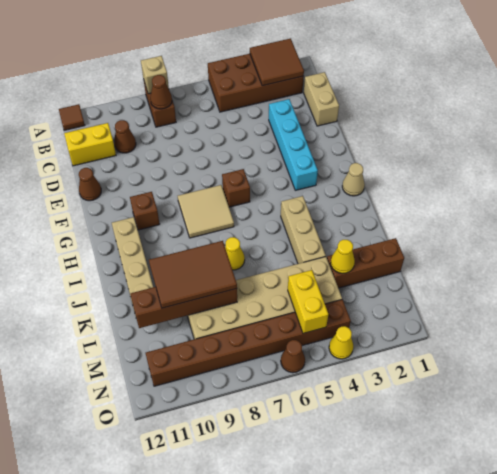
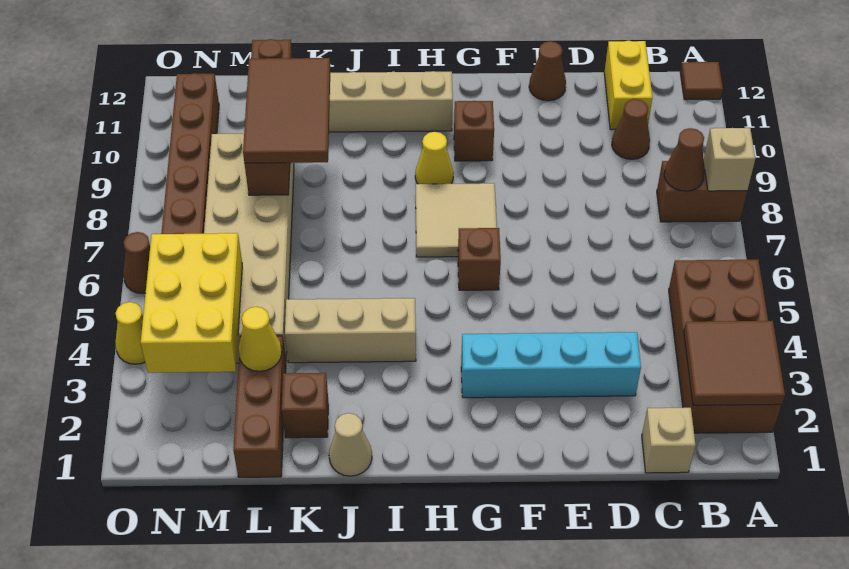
tan 1x2 brick [304,72,339,126] -> tan 1x1 brick [642,408,696,473]
tan 1x1 cone [342,163,365,196] -> tan 1x1 cone moved to [329,413,372,476]
yellow 1x1 cone [225,237,245,270] -> yellow 1x1 cone moved to [415,132,454,184]
none -> brown 1x1 brick [282,373,328,438]
yellow 1x2 brick [288,270,328,333] -> yellow 2x3 brick [141,233,242,373]

